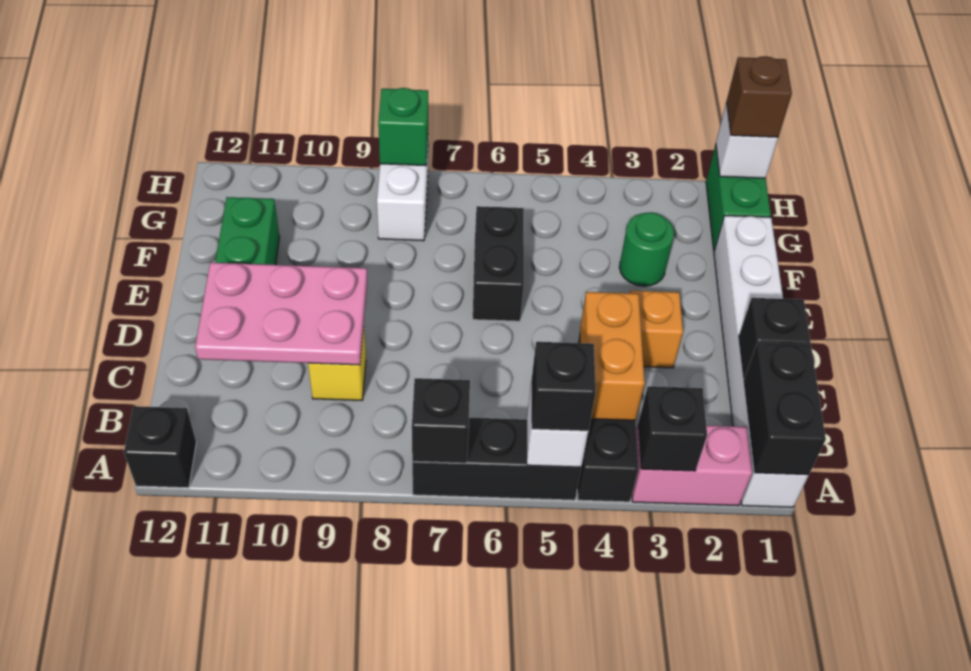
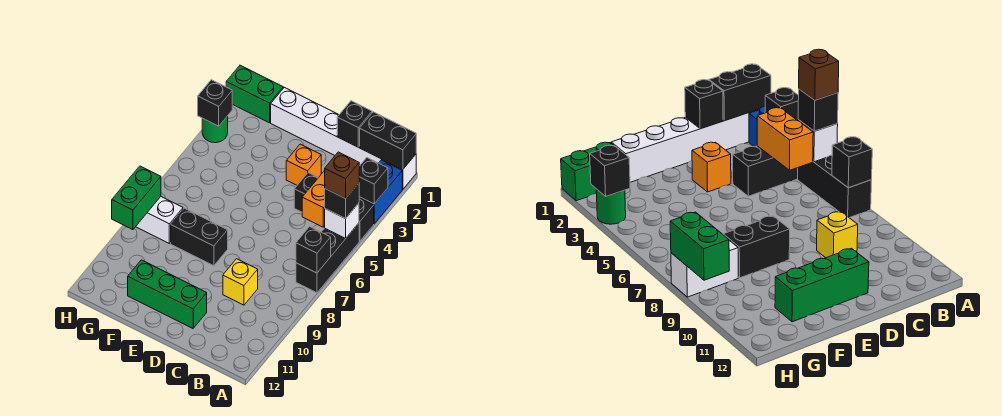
pink 1x2 brick [632,424,752,506] -> blue 1x2 brick [359,160,402,224]
black 1x1 brick [124,406,196,488] -> black 1x1 brick moved to [198,80,232,126]
orange 1x2 brick [580,292,645,420] -> orange 1x2 brick turned to [302,170,325,227]
pink 2x3 plate [195,263,367,365] -> none
black 1x2 brick [473,206,524,321] -> black 1x2 brick moved to [171,208,228,266]
green 1x1 round brick [619,212,674,286] -> green 1x1 round brick moved to [202,116,228,143]
white 1x1 brick [716,102,778,178] -> none
brown 1x1 brick [727,56,792,137] -> brown 1x1 brick moved to [325,152,359,199]
green 1x1 brick [378,88,428,166] -> green 1x2 brick [112,166,161,230]

